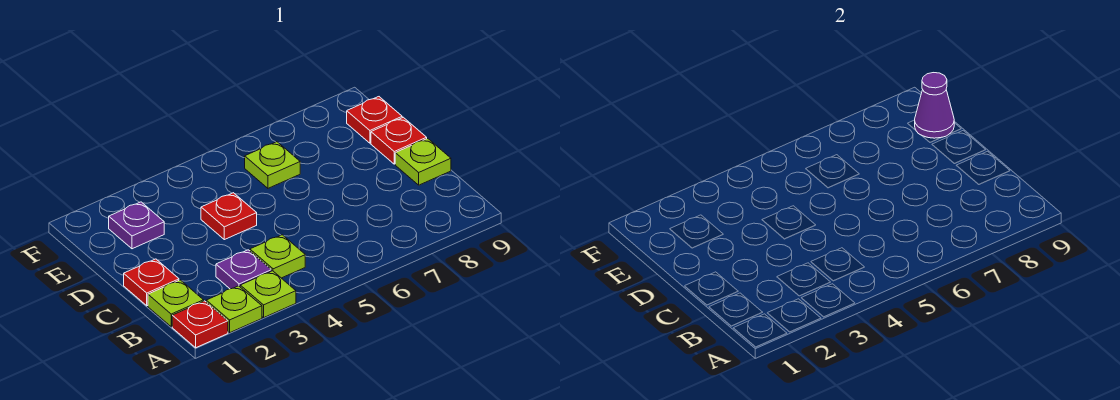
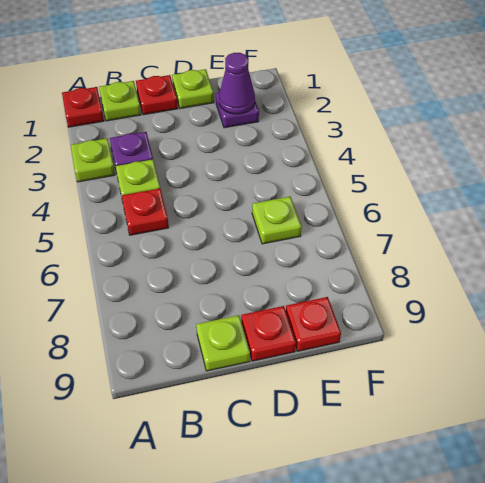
lime 1x1 plate [206,286,262,333] -> lime 1x1 plate moved to [172,69,214,108]
red 1x1 plate [201,193,257,240] -> red 1x1 plate moved to [122,189,169,235]
purple 1x1 cone [915,73,954,138] -> purple 1x1 cone moved to [219,53,255,114]

